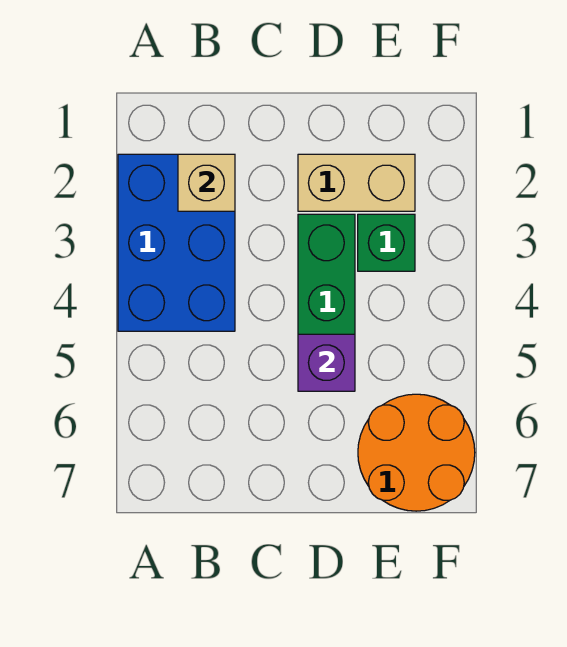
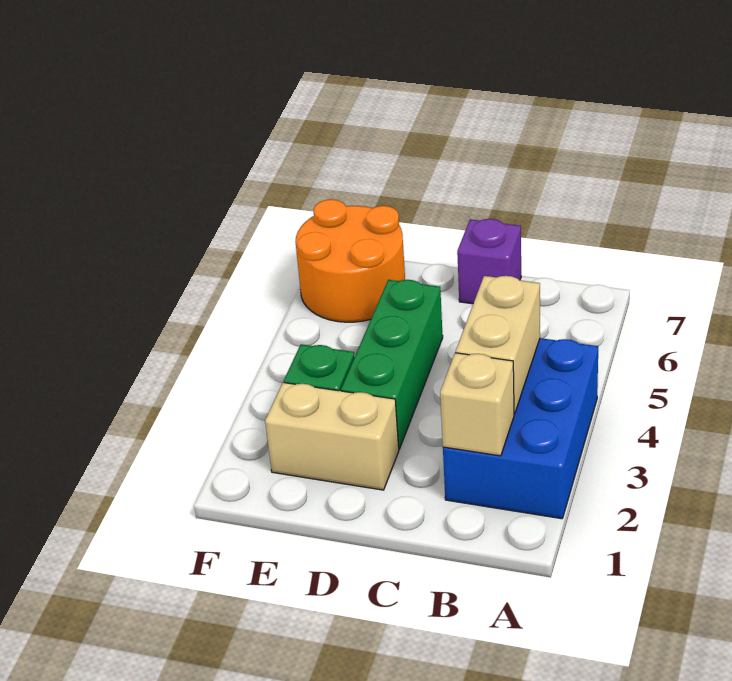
none -> tan 1x2 brick [456,276,540,414]
purple 1x1 brick [298,334,355,391] -> purple 1x1 brick moved to [457,219,521,304]

